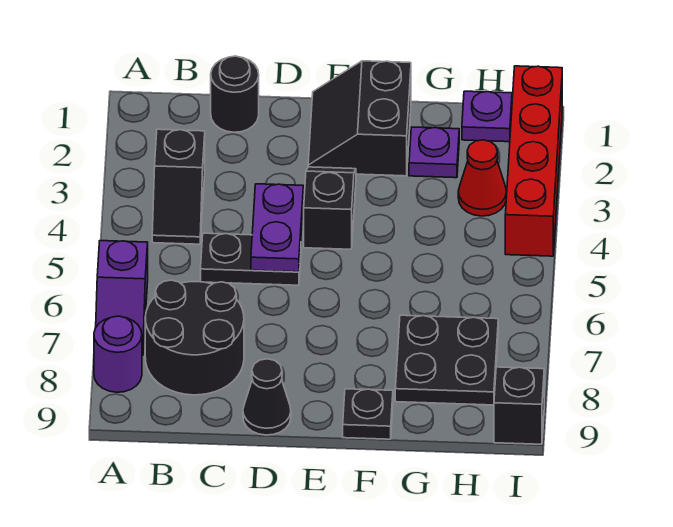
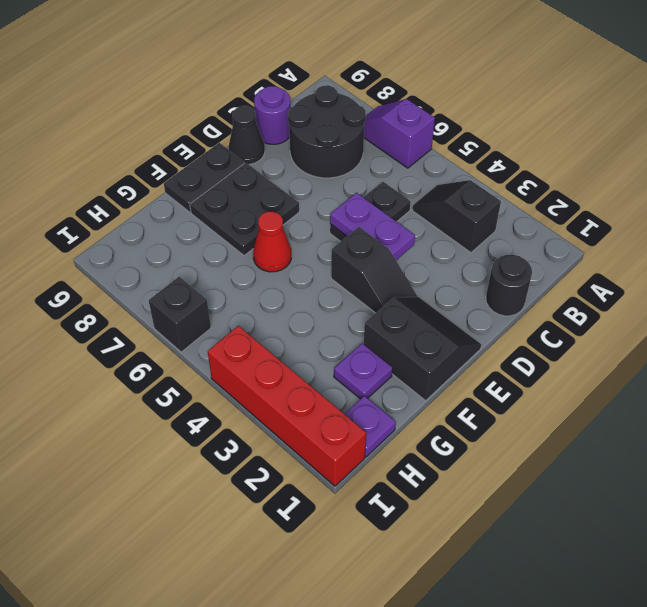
purple 1x1 round brick [94,316,142,392] -> purple 1x1 round brick moved to [254,86,291,144]
black 1x1 plate [343,389,393,439] -> black 1x2 plate [164,143,244,212]
black 2x2 plate [395,315,498,405] -> black 2x2 plate moved to [190,163,299,256]
red 1x1 cone [458,140,506,216] -> red 1x1 cone moved to [253,212,291,272]
black 1x1 brick [494,367,544,444] -> black 1x1 brick moved to [149,276,211,352]

